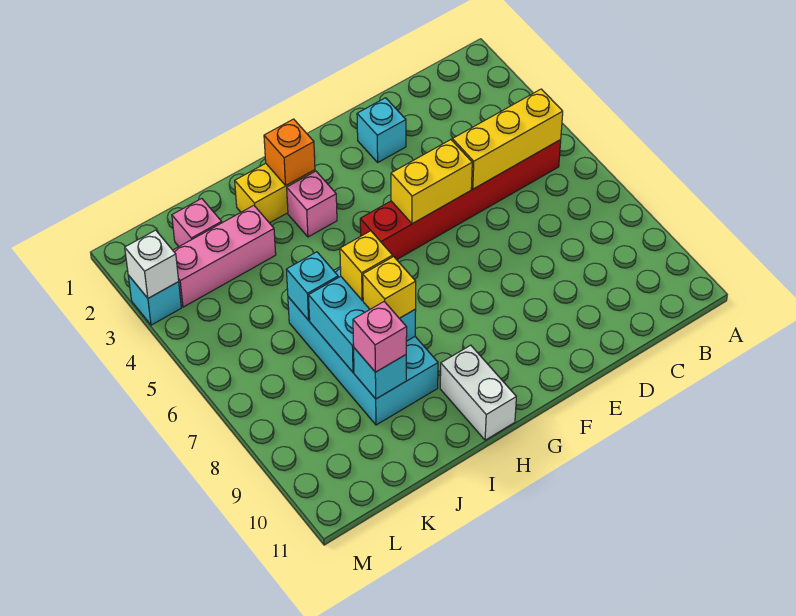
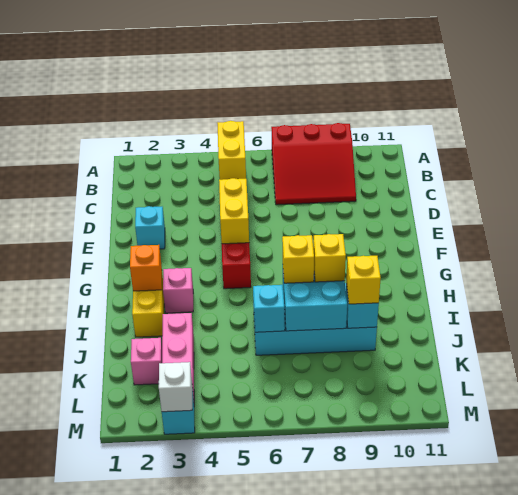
none -> red 3x3 slope [271,123,356,205]
yellow 1x3 brick [452,89,563,189] -> yellow 1x2 brick [217,121,246,180]
white 1x2 brick [440,345,516,440] -> none
pink 1x1 brick [353,302,407,372] -> yellow 1x1 brick [346,256,381,304]

